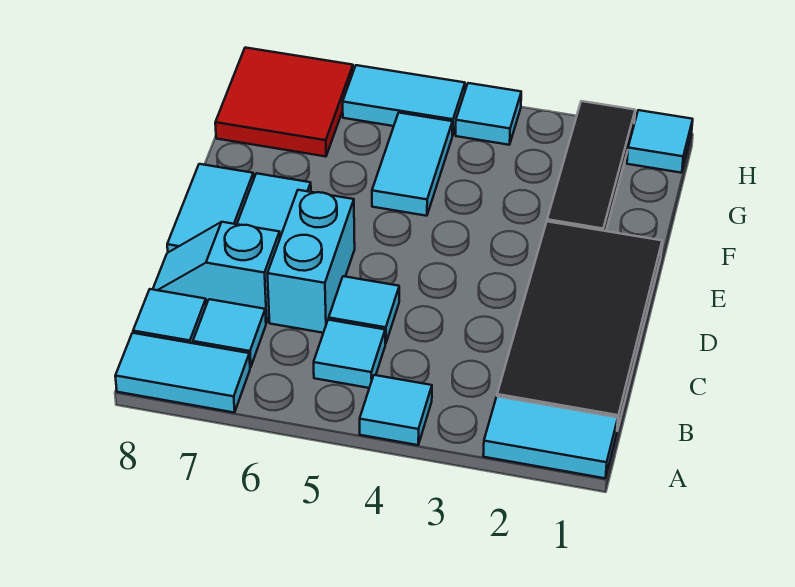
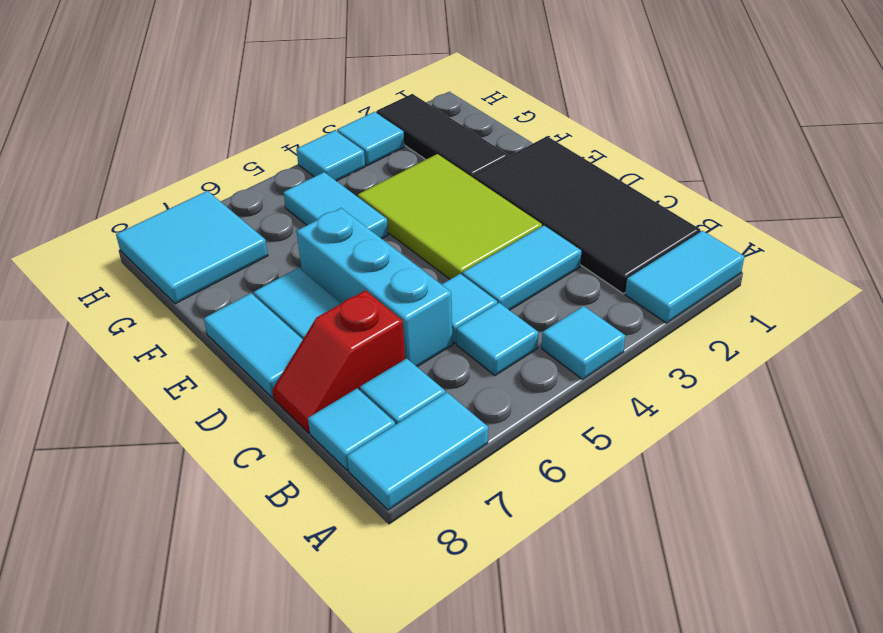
cyan 1x2 brick [267,190,355,333] -> cyan 1x3 brick [296,208,453,367]
cyan 1x2 slope [153,222,280,323] -> red 1x2 slope [272,290,405,433]
none -> lime 2x3 tile [358,154,542,279]
red 2x2 tile [215,48,353,157] -> cyan 2x2 tile [116,191,268,304]
cyan 1x1 tile [627,110,693,173] -> cyan 1x1 tile moved to [337,112,404,166]
cyan 1x2 tile [343,65,465,136] -> cyan 1x2 tile moved to [462,226,581,310]

